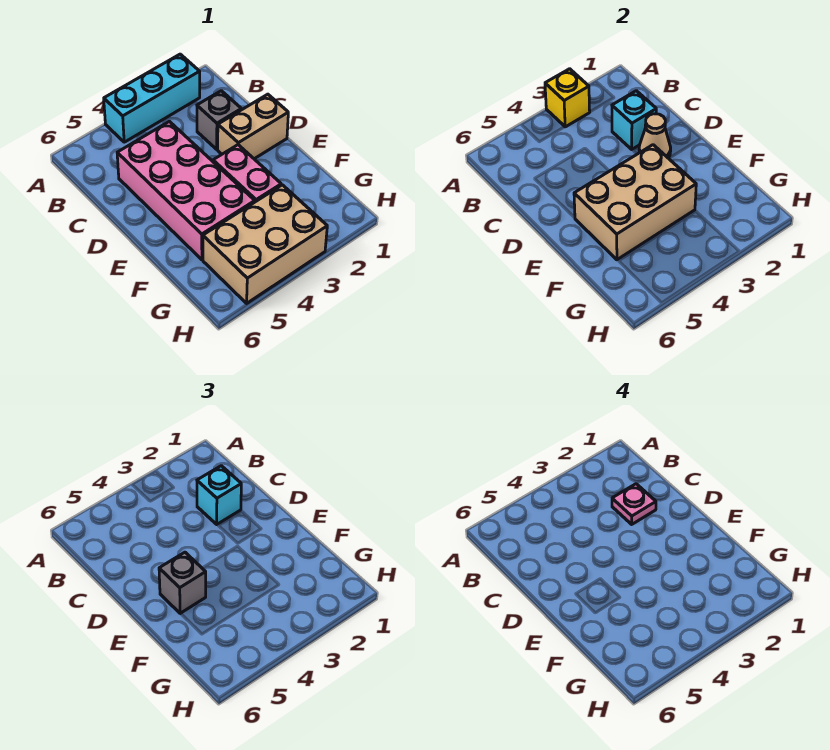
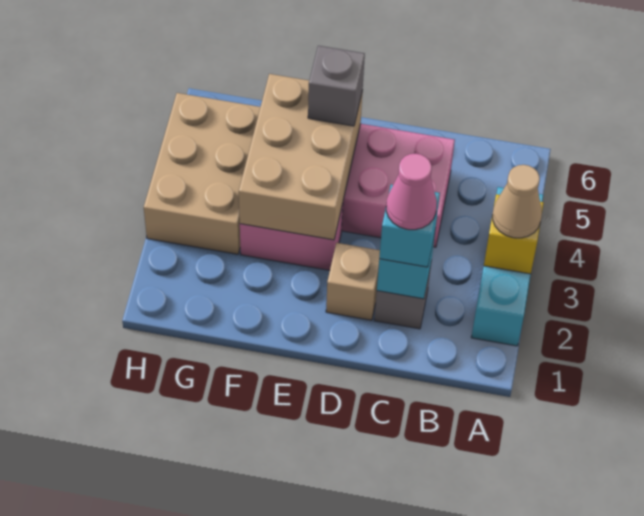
pink 1x1 plate [612,484,656,524] -> pink 1x1 cone [386,153,437,230]
tan 1x2 brick [218,94,288,159] -> tan 1x1 brick [326,243,380,320]
tan 1x1 cone [639,114,671,158] -> tan 1x1 cone moved to [493,165,542,238]

